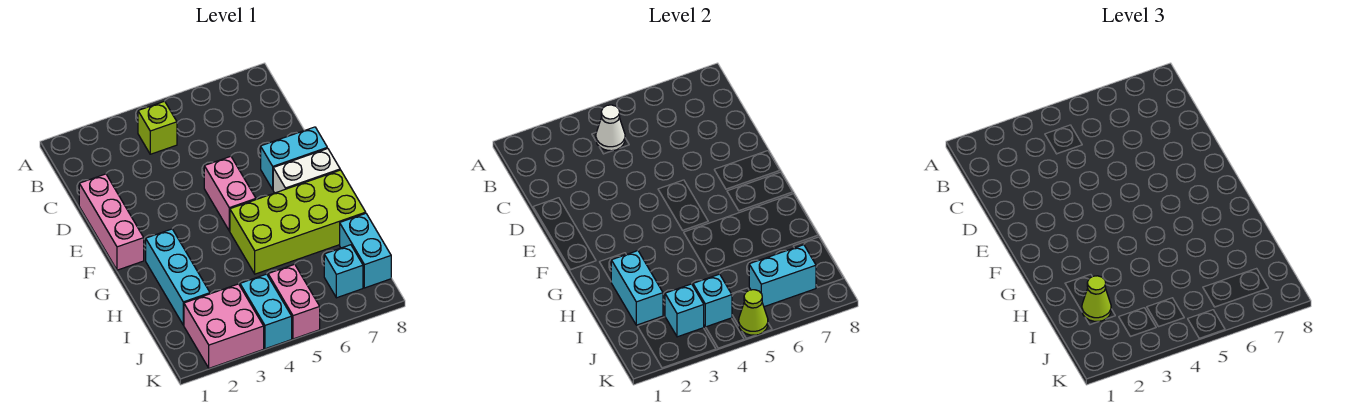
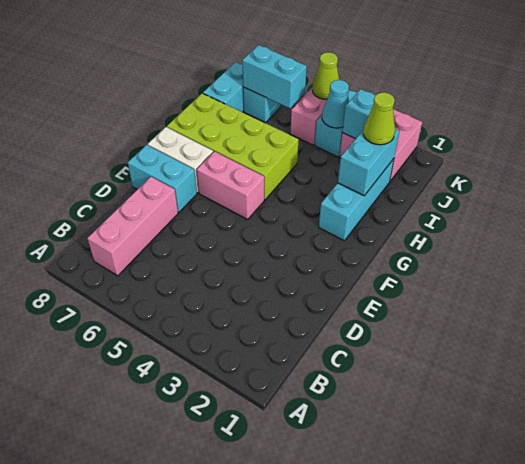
lime 1x1 brick [138,101,177,154] -> none
white 1x1 cone [596,105,625,151] -> none
pink 1x3 brick [79,174,144,270] -> pink 1x3 brick moved to [87,177,178,276]
pink 1x2 brick [204,156,256,231] -> pink 1x2 brick turned to [197,151,264,219]
cyan 1x1 brick [693,274,732,327] -> cyan 1x1 cone [322,80,349,128]

